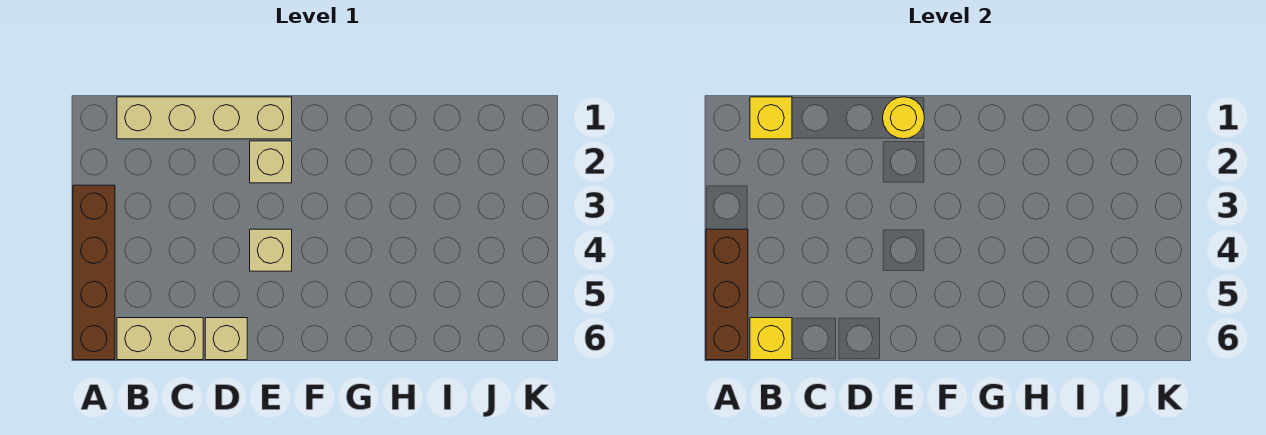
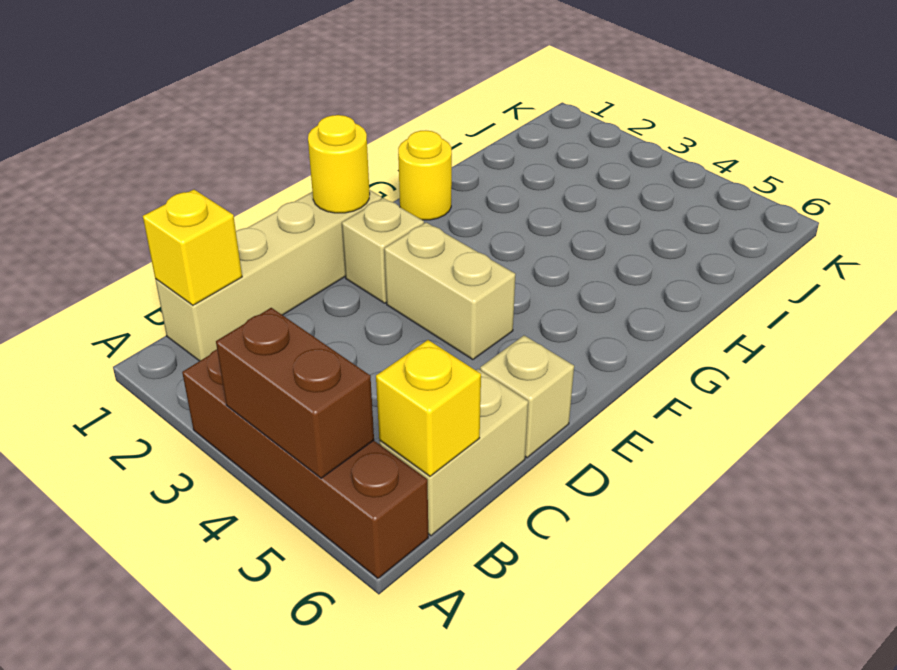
brown 1x3 brick [706,229,748,360] -> brown 1x2 brick [216,308,374,478]
tan 1x1 brick [250,229,292,271] -> tan 1x2 brick [384,223,515,360]
none -> yellow 1x1 round brick [398,130,452,220]

